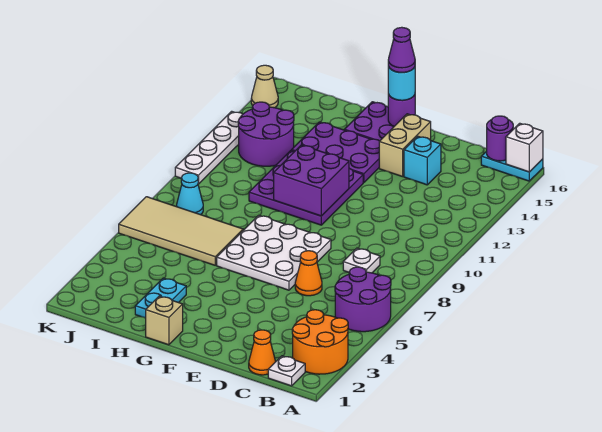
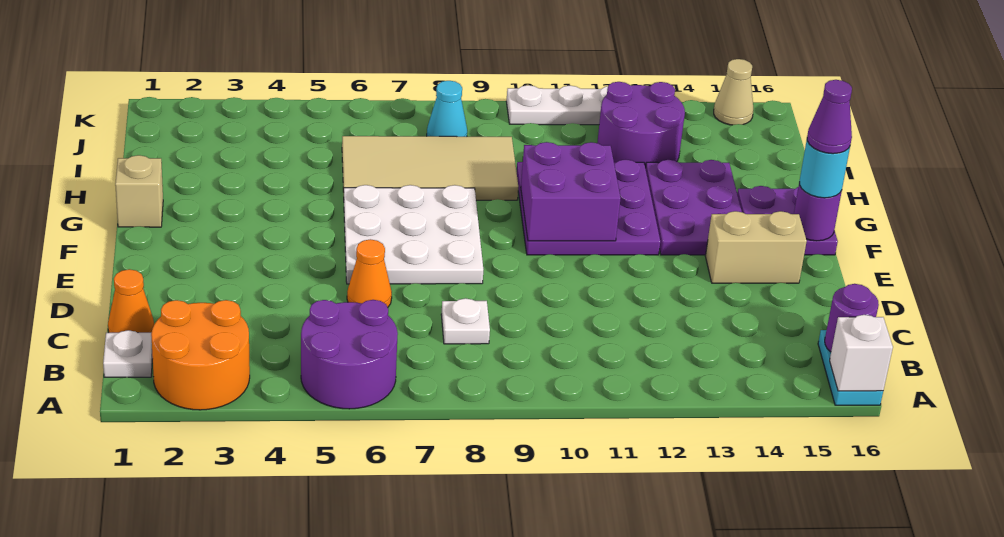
cyan 1x1 brick [404,136,441,185] -> none
cyan 1x2 plate [135,278,186,318] -> none
tan 2x4 tile [119,197,243,265] -> tan 2x4 tile turned to [342,136,518,200]

